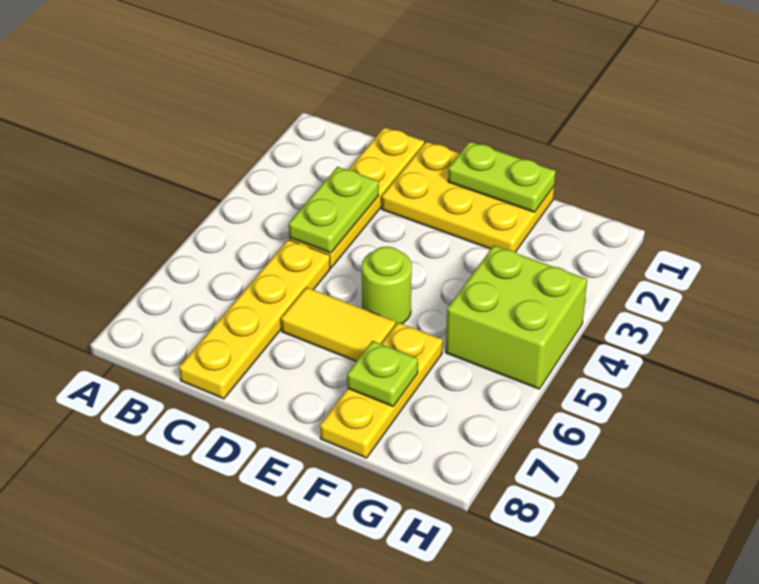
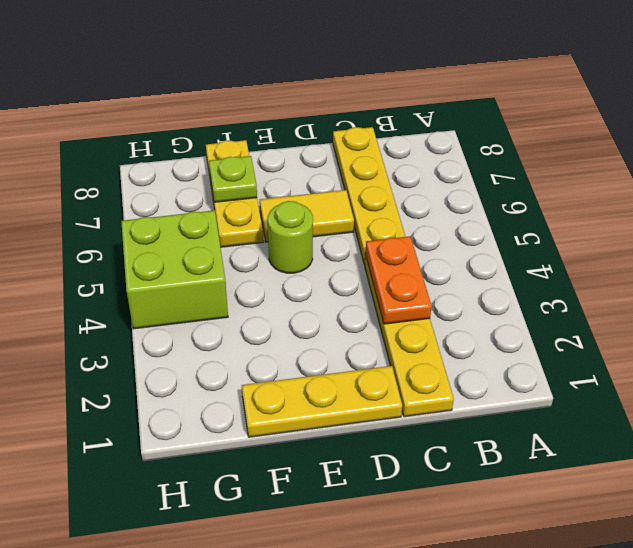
lime 1x2 plate [289,167,379,253] -> orange 1x2 plate [365,236,432,324]
yellow 2x3 plate [382,142,554,252] -> yellow 1x3 plate [242,366,402,437]
lime 1x2 plate [448,142,556,212] -> none

